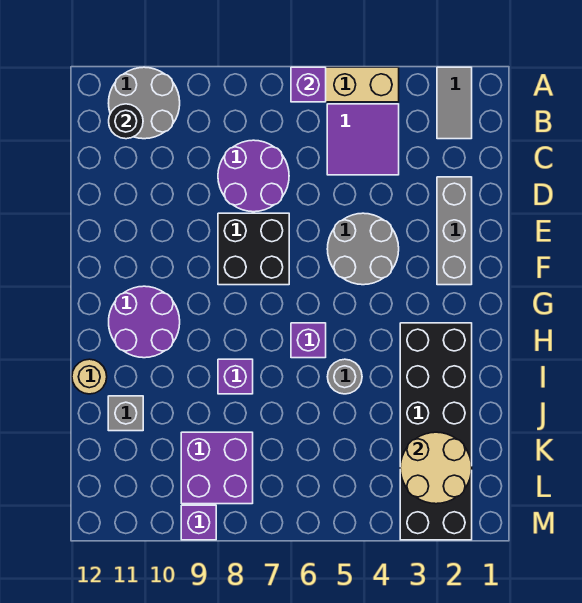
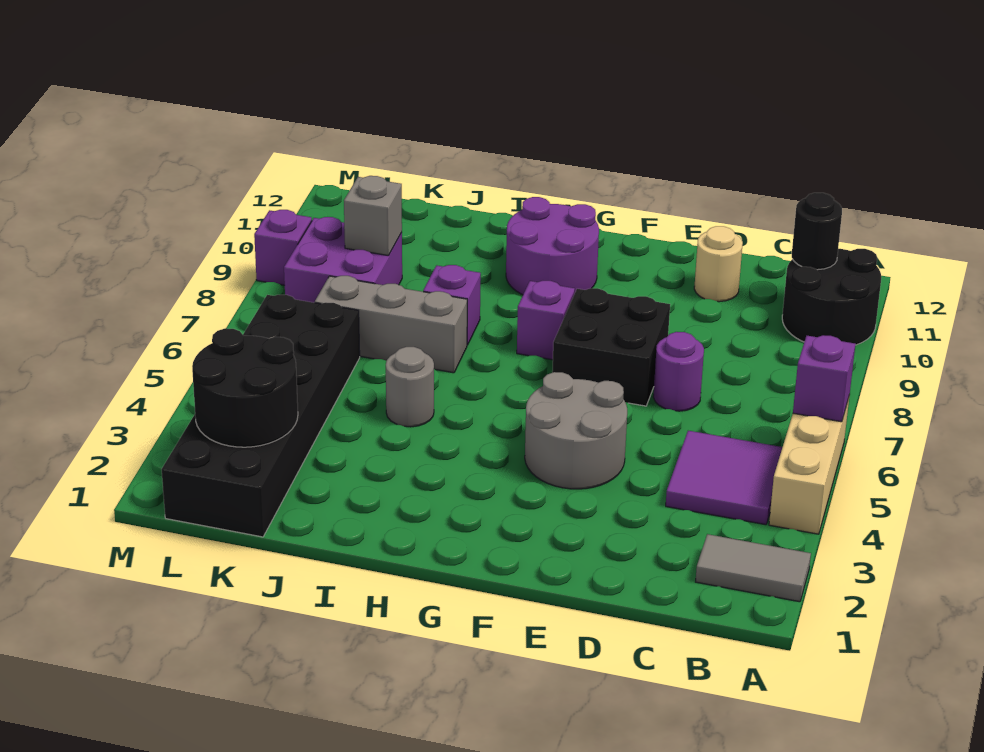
grey 2x2 round brick [109,67,180,139] -> black 2x2 round brick [782,249,881,345]
purple 2x2 round brick [218,140,289,212] -> purple 1x1 round brick [653,332,704,411]
grey 1x3 brick [437,177,472,285] -> grey 1x3 brick moved to [315,276,467,373]
black 2x6 brick [400,323,472,540] -> black 2x6 brick turned to [162,295,360,537]
purple 1x1 brick [291,323,326,358] -> purple 1x1 brick moved to [517,281,575,360]
tan 1x1 round brick [72,359,107,394] -> tan 1x1 round brick moved to [694,226,743,302]
grey 1x1 brick [108,396,143,431] -> grey 1x1 brick moved to [344,176,402,256]
tan 2x2 round brick [400,432,472,504] -> black 2x2 round brick [192,328,298,447]

